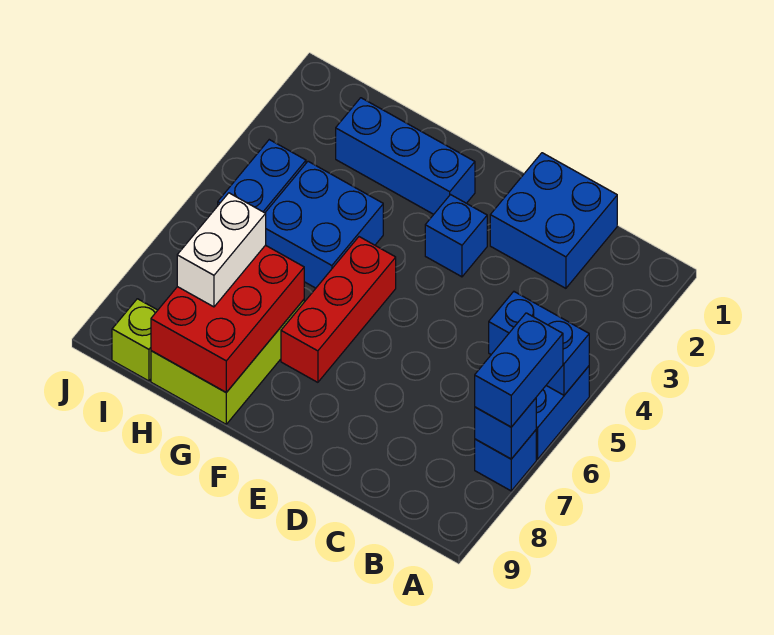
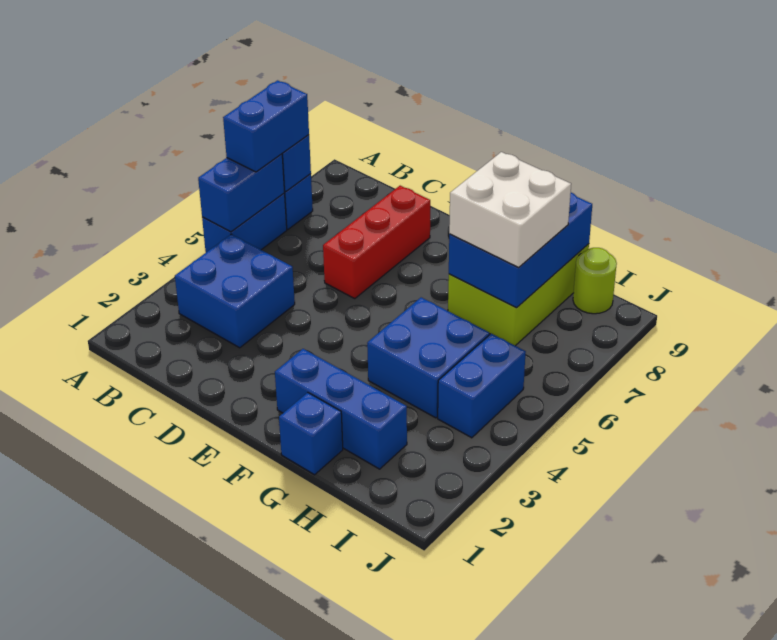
blue 1x2 brick [489,292,589,395] -> blue 1x2 brick turned to [198,154,285,232]
blue 2x2 brick [490,153,617,288] -> blue 2x2 brick moved to [175,234,295,348]
blue 1x1 brick [425,195,487,277] -> blue 1x1 brick moved to [279,393,343,475]
red 1x3 brick [281,237,396,382] -> red 1x3 brick moved to [323,186,430,298]
red 2x3 brick [151,245,304,392] -> blue 2x3 brick [449,193,592,308]
white 1x2 brick [177,193,266,307] -> white 2x2 brick [449,152,571,267]
lime 1x1 brick [112,299,158,381] -> lime 1x1 round brick [573,248,617,314]

